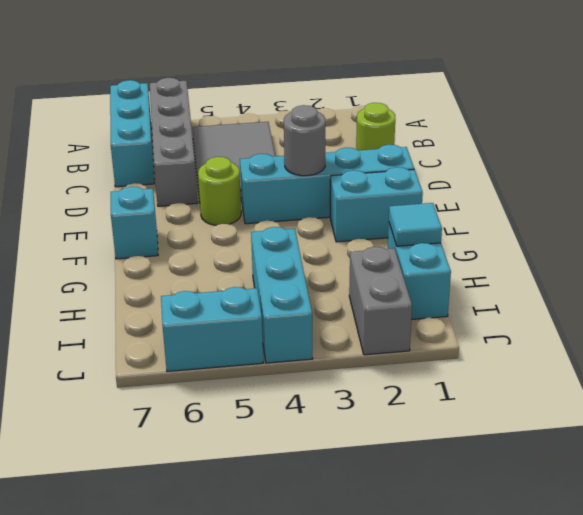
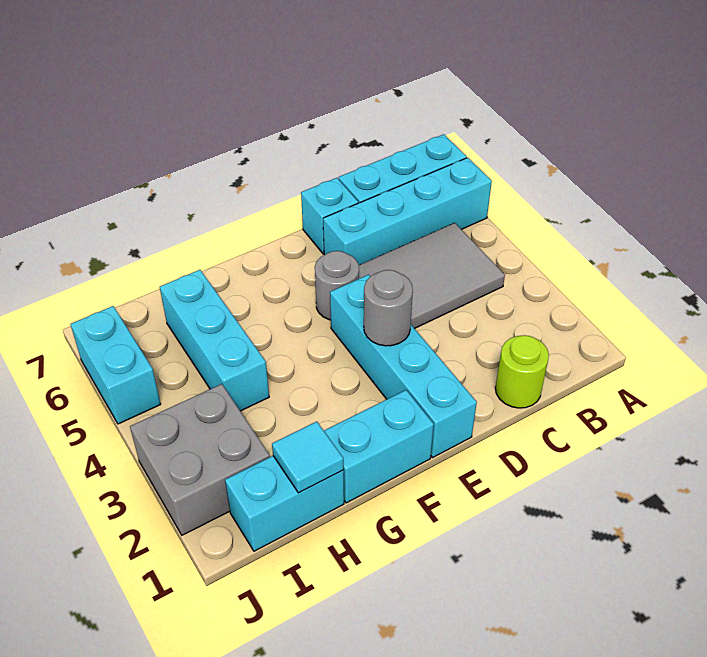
grey 1x4 brick [150,78,198,206] -> cyan 1x4 brick [323,158,492,265]
lime 1x1 round brick [198,157,241,225] -> grey 1x1 round brick [315,251,359,320]
cyan 1x2 brick [330,167,423,242] -> cyan 1x2 brick turned to [324,390,434,503]
cyan 1x1 brick [111,186,158,259] -> cyan 1x1 brick moved to [301,178,358,254]
cyan 1x3 brick [251,227,313,363] -> cyan 1x3 brick turned to [160,270,269,411]
grey 1x2 brick [349,247,412,355] -> grey 2x2 brick [130,384,270,535]

